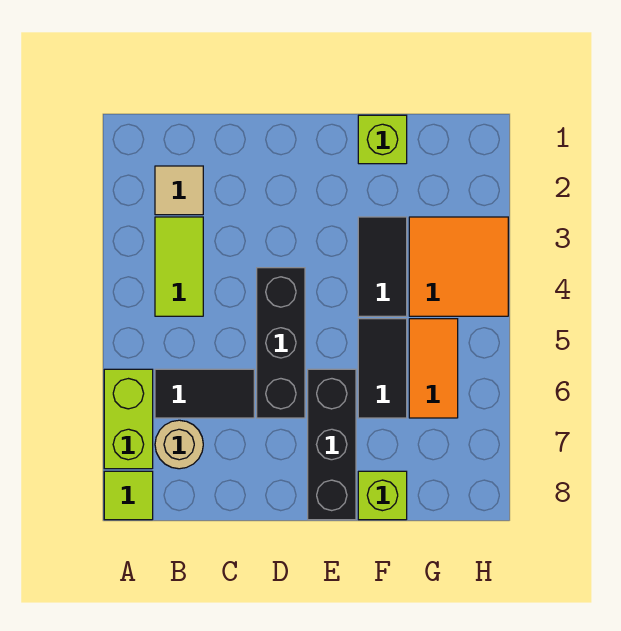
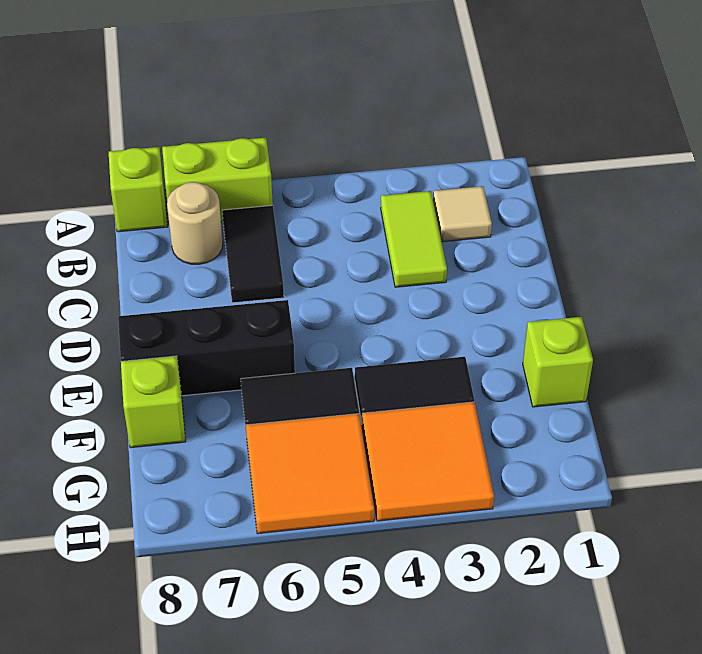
lime 1x1 tile [104,471,153,520] -> lime 1x1 brick [109,147,168,232]
lime 1x2 tile [155,217,203,316] -> lime 1x2 tile turned to [381,191,447,287]
black 1x3 brick [257,268,305,418] -> none
orange 1x2 tile [409,319,458,418] -> orange 2x2 tile [246,414,374,534]

